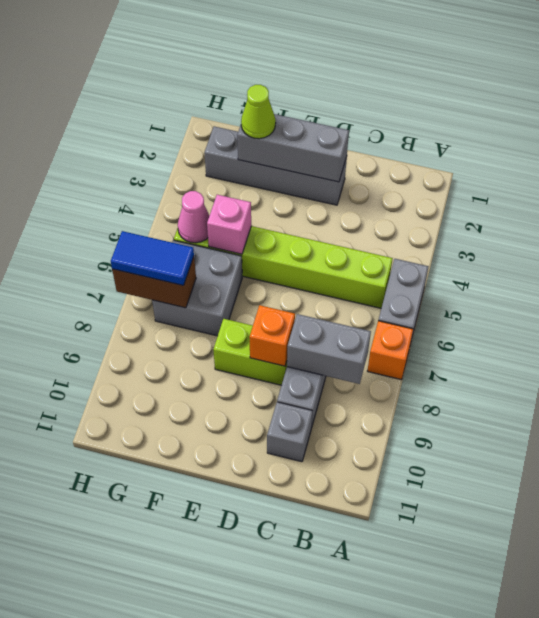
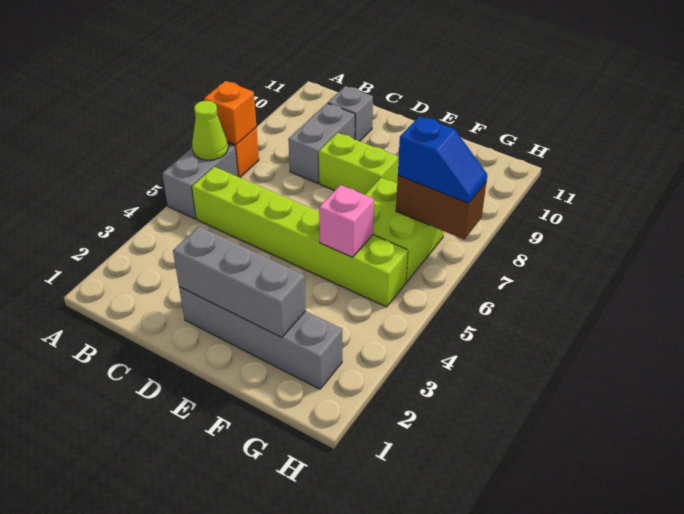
grey 1x2 brick [287,314,371,384] -> none
orange 1x1 brick [249,305,295,366] -> orange 1x1 brick moved to [204,81,256,145]
lime 1x1 cone [241,85,276,139] -> lime 1x1 cone moved to [192,101,228,160]
grey 2x2 brick [152,240,242,336] -> lime 2x2 brick [365,178,444,282]
pink 1x1 cone [178,191,210,243] -> none
blue 1x2 tile [111,231,194,285] -> blue 1x2 slope [398,116,487,203]

